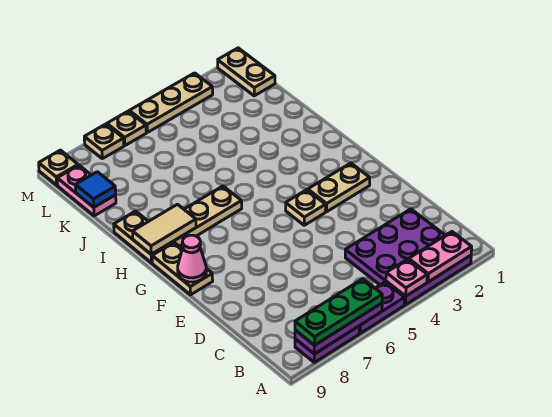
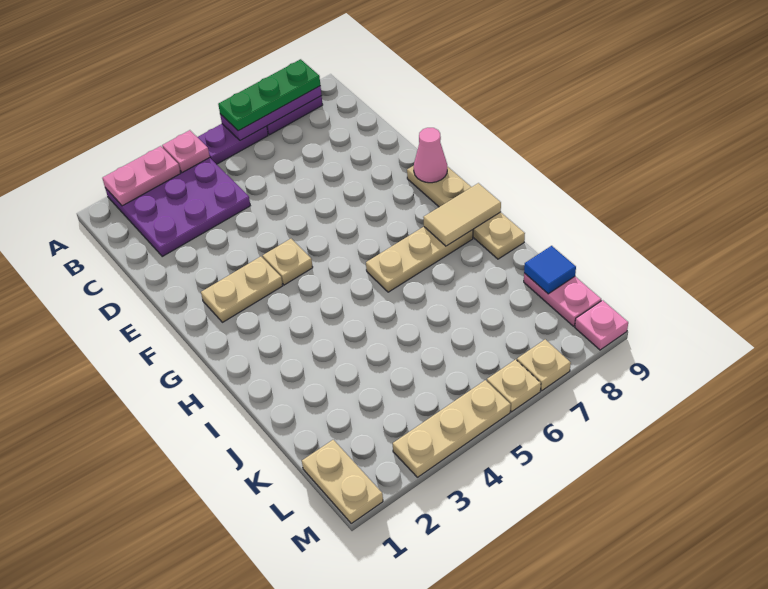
tan 1x1 plate [39,150,78,185] -> pink 1x1 plate [575,300,628,350]

